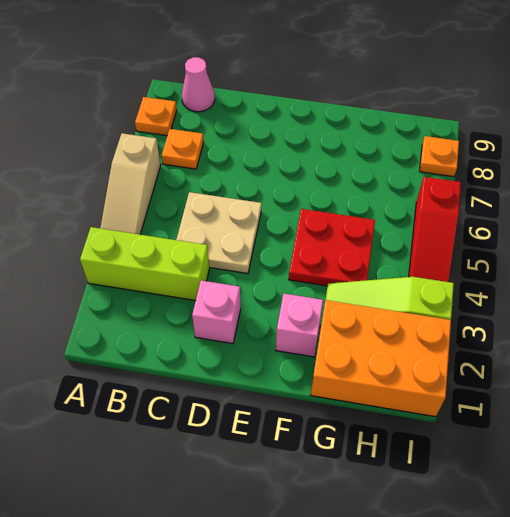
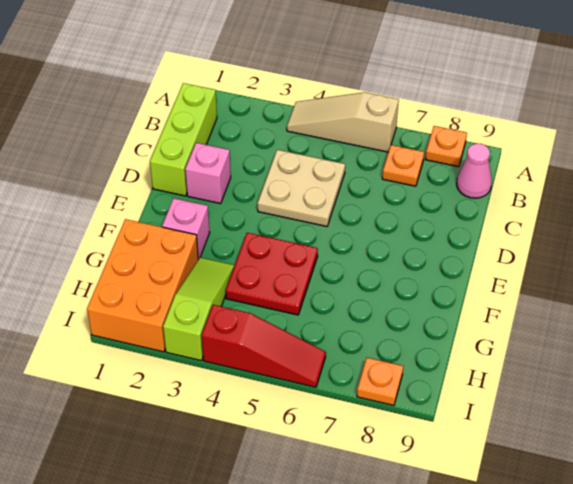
lime 1x3 brick [80,227,209,301] -> lime 1x3 brick moved to [150,83,217,196]
red 1x3 slope [409,177,461,282] -> red 1x3 slope turned to [202,305,326,387]

